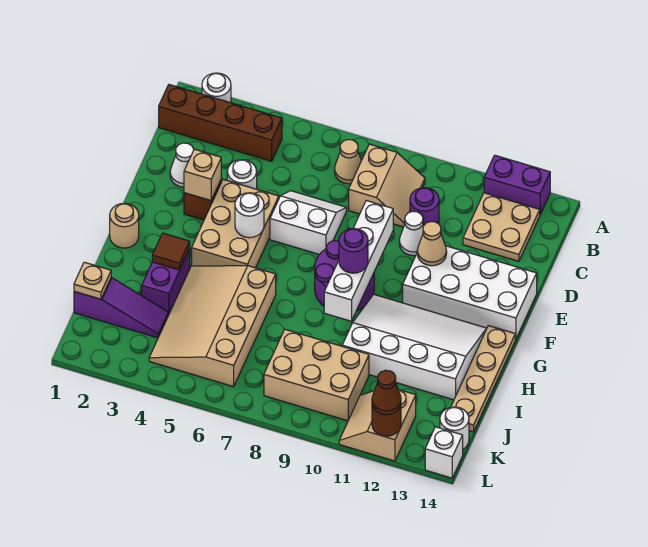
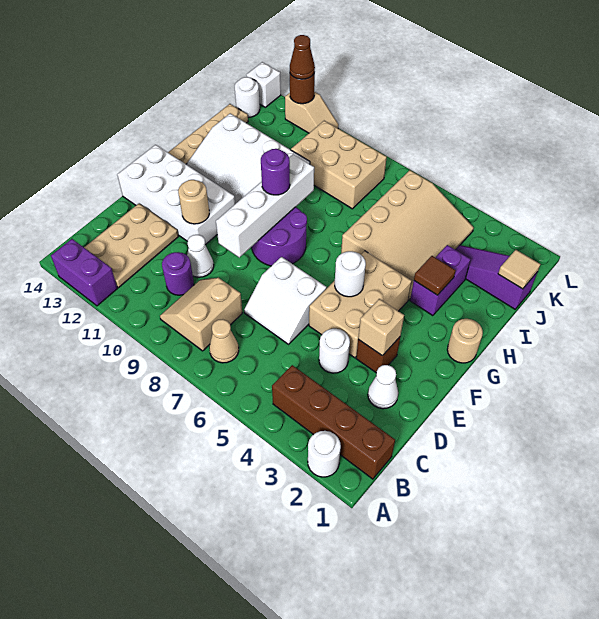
tan 2x2 plate [463,193,540,261] -> tan 2x3 plate [84,204,178,287]
tan 1x1 cone [417,222,447,266] -> tan 1x1 round brick [178,180,209,224]
tan 1x1 plate [74,262,111,299] -> tan 1x1 tile [498,250,540,289]
tan 2x2 slope [339,389,416,461] -> tan 1x2 slope [285,92,338,133]

